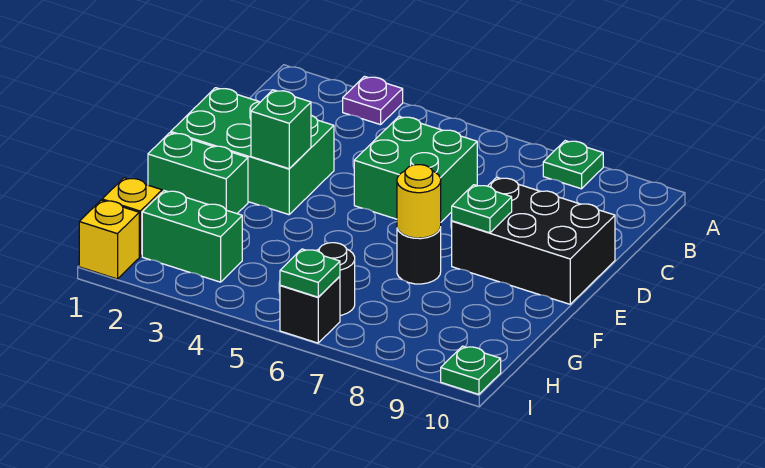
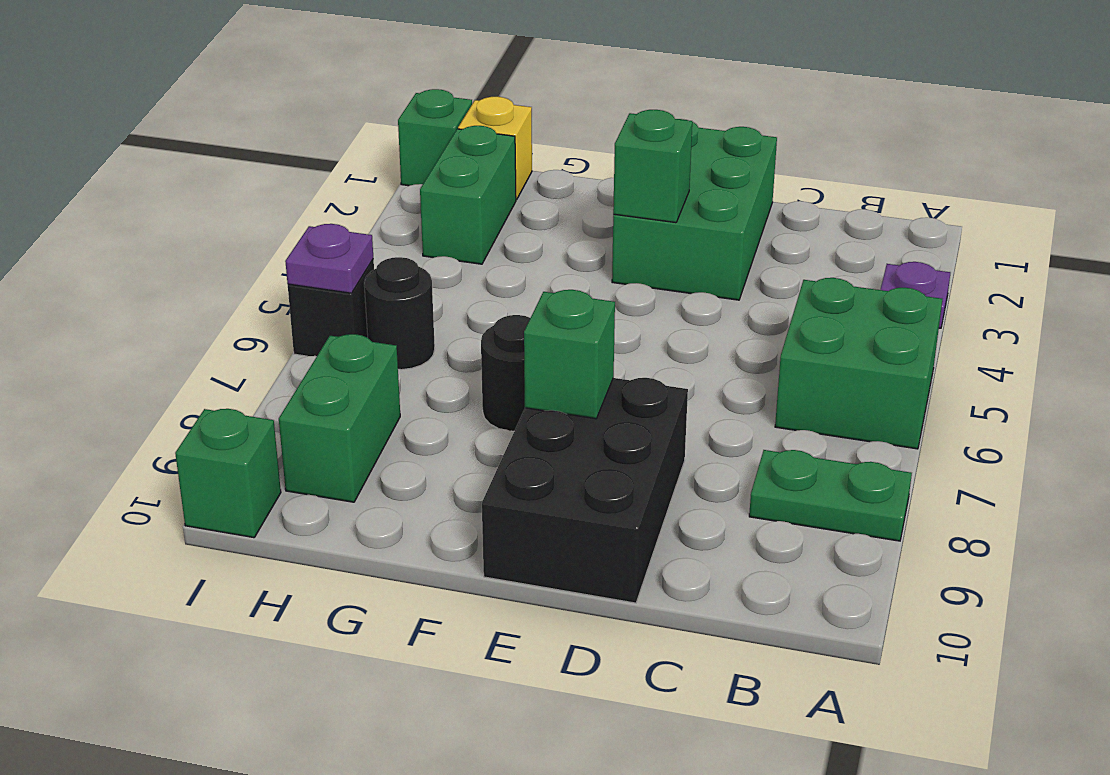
green 1x1 plate [543,141,603,189] -> green 1x2 plate [749,450,912,541]
green 2x2 brick [354,117,477,222] -> green 2x2 brick moved to [775,278,942,449]
green 1x1 plate [452,185,512,233] -> green 1x1 brick [524,290,615,419]
green 1x2 brick [148,133,248,214] -> green 1x2 brick moved to [279,334,400,502]
yellow 1x1 round brick [397,165,441,238] -> none
yellow 1x1 brick [79,200,139,279] -> green 1x1 brick [398,89,472,186]
green 1x1 plate [280,249,340,297] -> purple 1x1 plate [285,224,373,293]
green 1x1 plate [441,346,501,394] -> green 1x1 brick [175,409,281,538]

